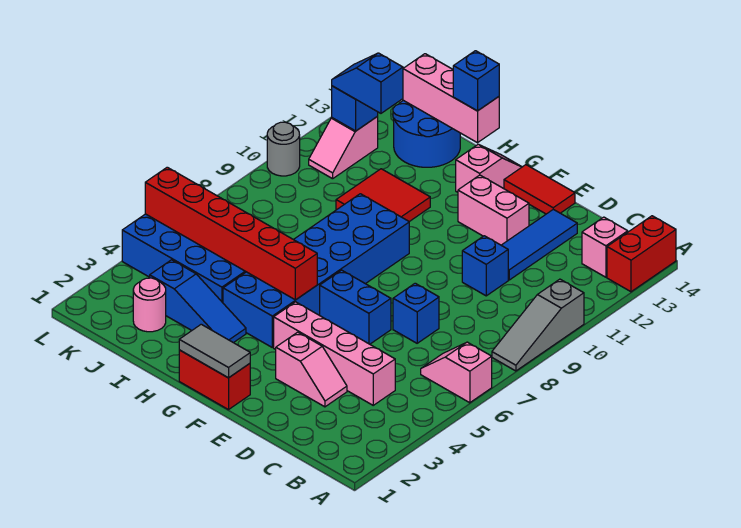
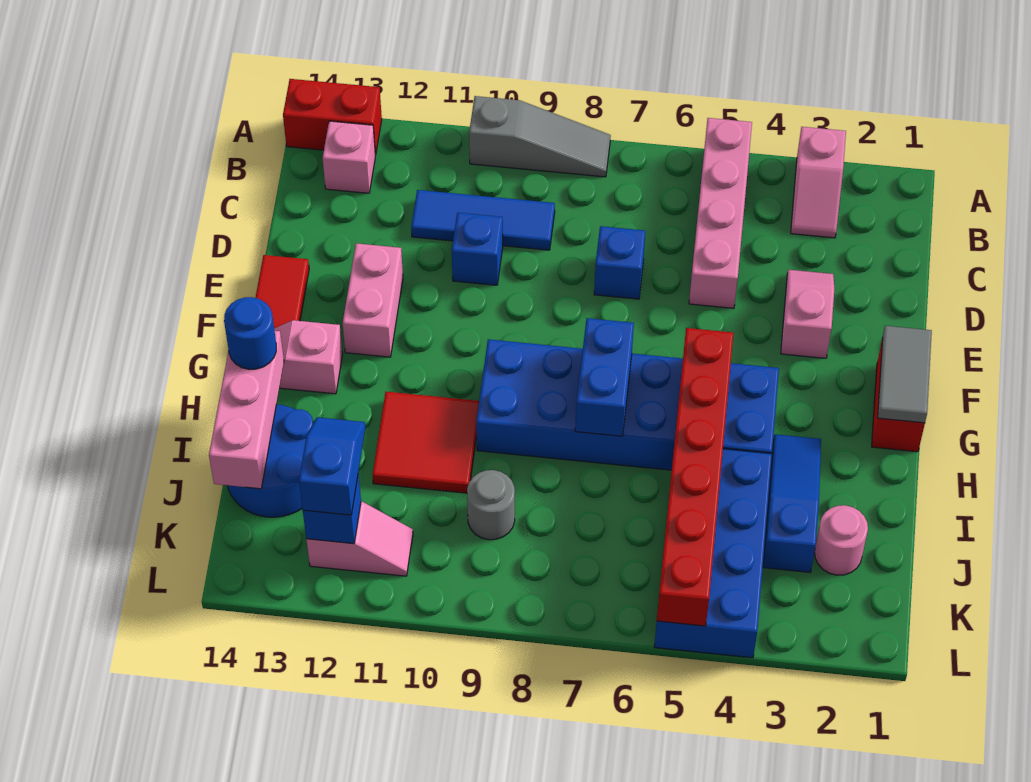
pink 1x2 slope [421,342,492,403] -> pink 1x2 slope moved to [791,127,846,238]
pink 1x4 brick [274,302,395,405] -> pink 1x4 brick moved to [689,118,752,308]
blue 1x3 tile [501,209,577,280] -> blue 1x3 tile moved to [411,190,555,250]
blue 1x2 brick [320,270,391,344] -> blue 1x2 brick moved to [575,318,634,436]
blue 1x1 brick [453,51,499,111] -> blue 1x1 round brick [224,297,276,369]
blue 1x2 slope [332,53,403,113] -> blue 1x2 slope turned to [299,417,365,515]
grey 1x1 round brick [267,122,300,176] -> grey 1x1 round brick moved to [467,470,515,540]

